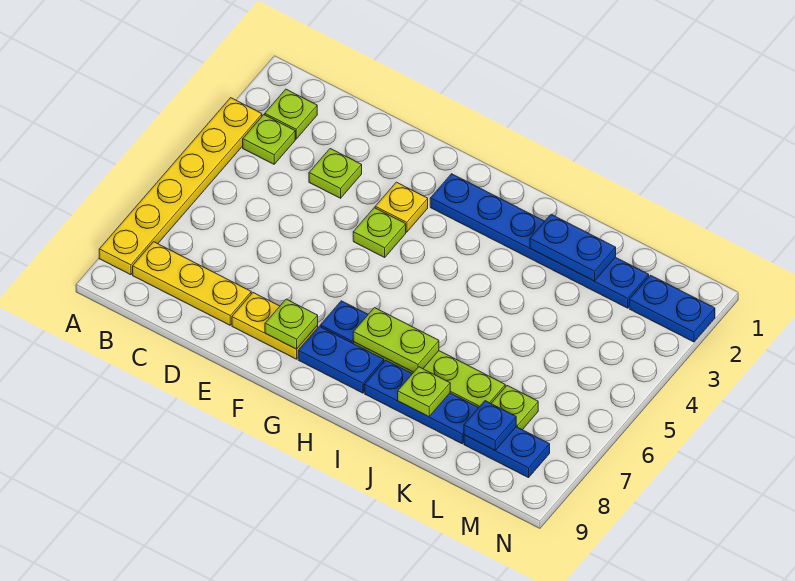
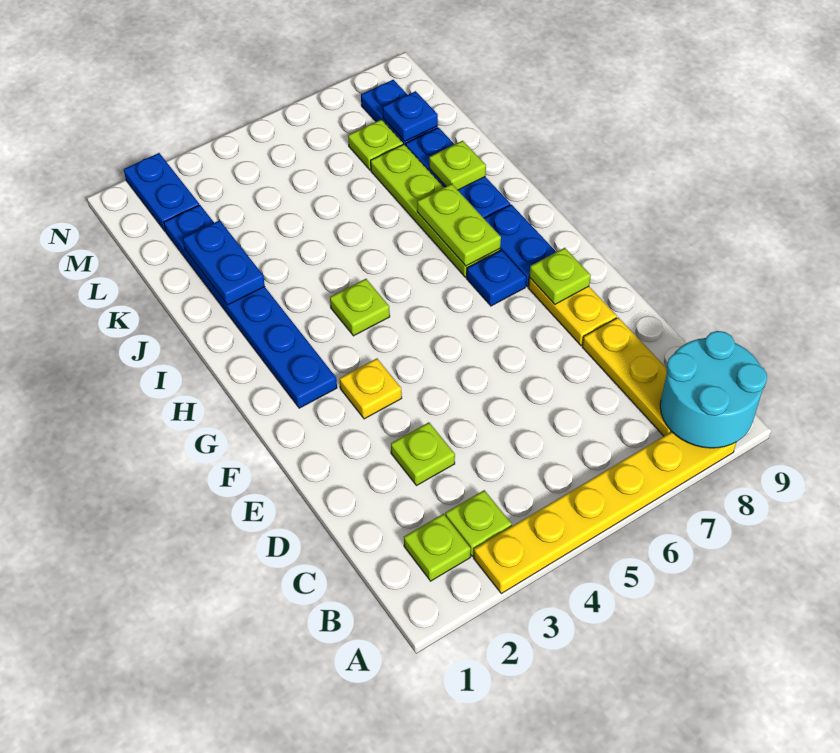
none -> cyan 2x2 round brick [660,331,767,448]
lime 1x1 plate [353,208,406,257] -> lime 1x1 plate moved to [330,279,390,336]

